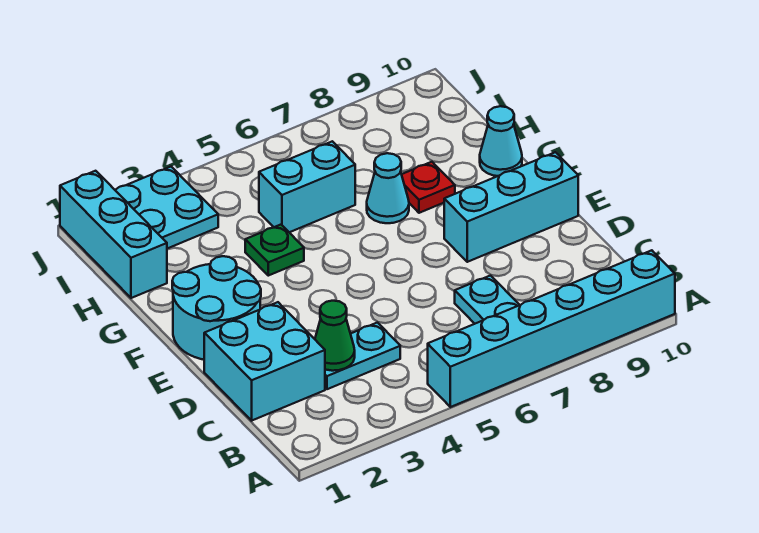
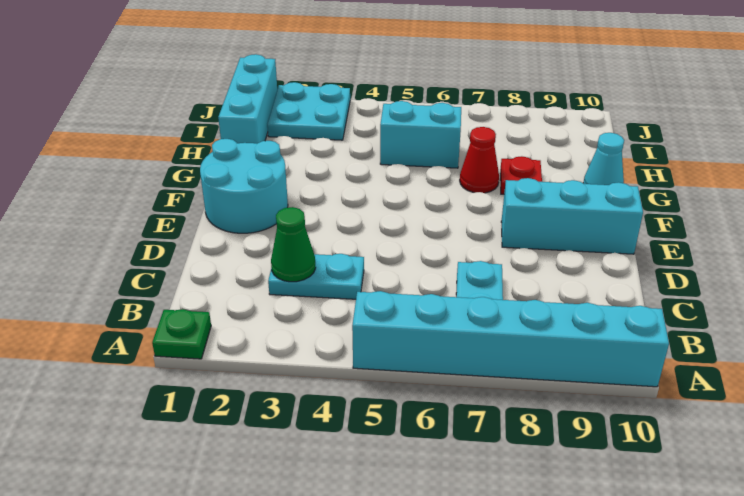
cyan 2x2 brick [204,302,325,421] -> none
green 1x1 plate [245,225,304,276] -> green 1x1 plate moved to [152,309,211,359]
cyan 1x1 cone [367,153,409,223] -> red 1x1 cone [460,127,499,193]

